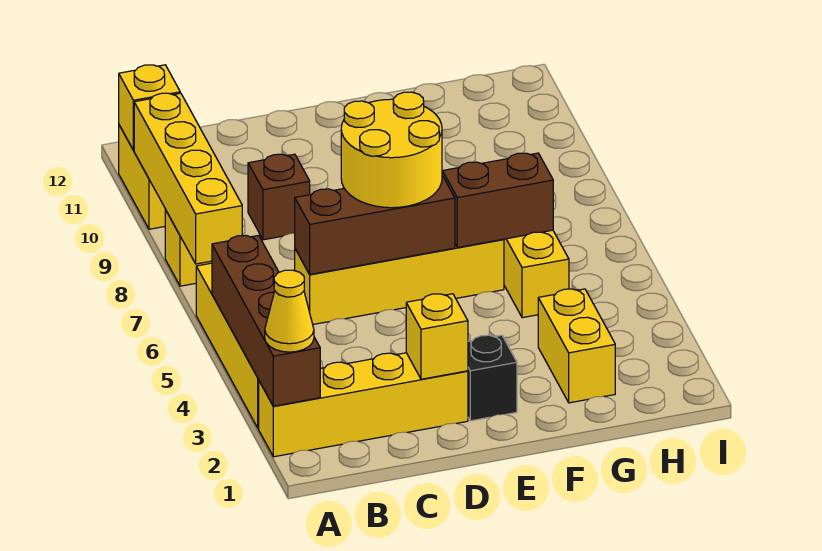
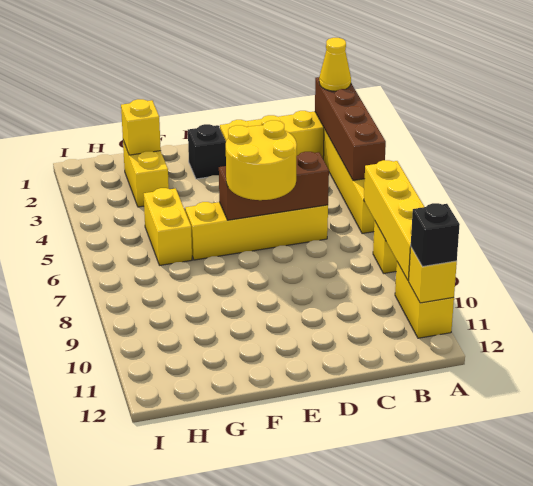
none -> black 1x1 brick [411,203,460,266]
brown 1x1 brick [248,154,310,240] -> none
yellow 1x1 brick [406,294,468,379] -> yellow 1x1 brick moved to [121,99,161,155]
brown 1x2 brick [442,153,553,248] -> none

